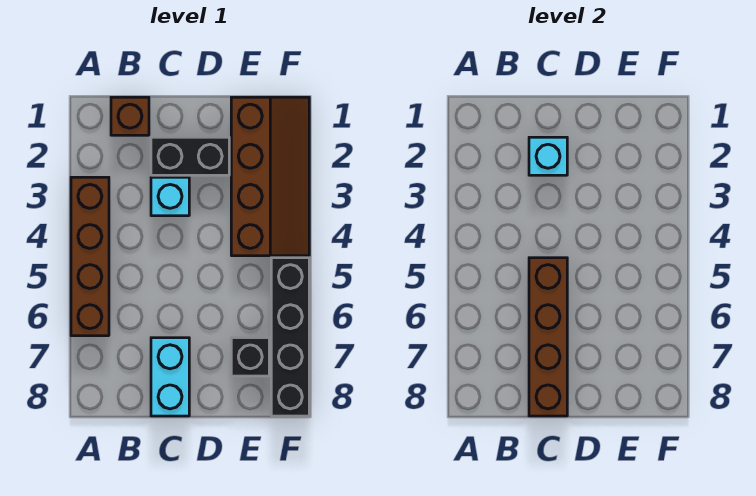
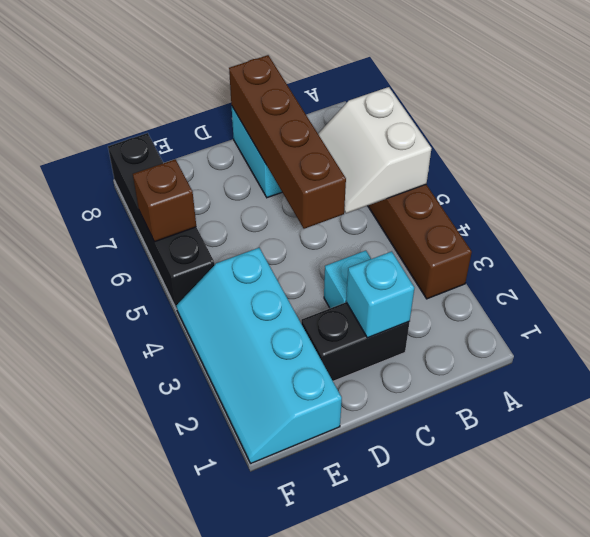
none -> white 2x2 slope [318,87,432,213]
brown 1x1 brick [111,97,149,135] -> brown 1x1 brick moved to [133,159,196,242]
brown 2x4 slope [231,97,309,256] -> cyan 2x4 slope [176,248,342,463]
black 1x1 brick [231,338,269,376] -> none

